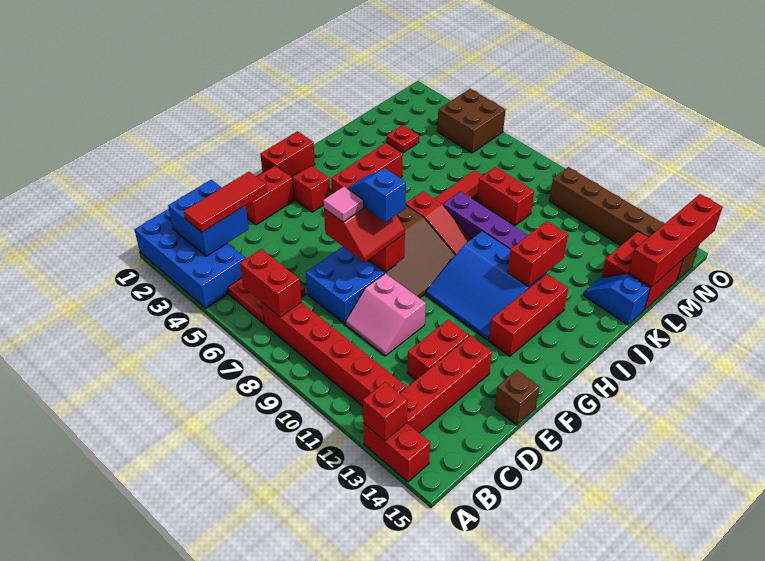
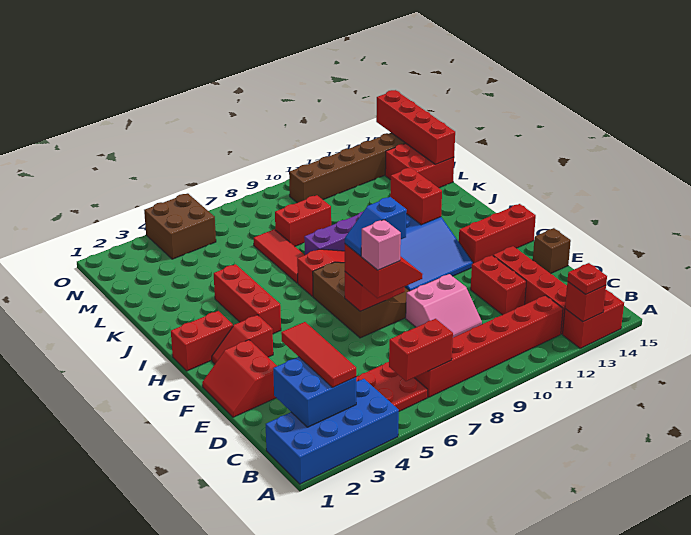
blue 2x2 brick [306,247,384,324] -> none
pink 1x1 tile [323,187,364,222] -> pink 1x1 brick [361,220,401,270]
red 1x2 brick [260,131,315,176] -> red 1x2 brick turned to [171,311,233,371]
red 1x3 brick [489,274,568,356] -> red 1x3 brick turned to [459,204,536,263]
blue 1x2 slope [584,274,650,325] -> none
red 1x1 plate [387,125,419,153] -> red 1x1 plate moved to [568,263,607,294]

